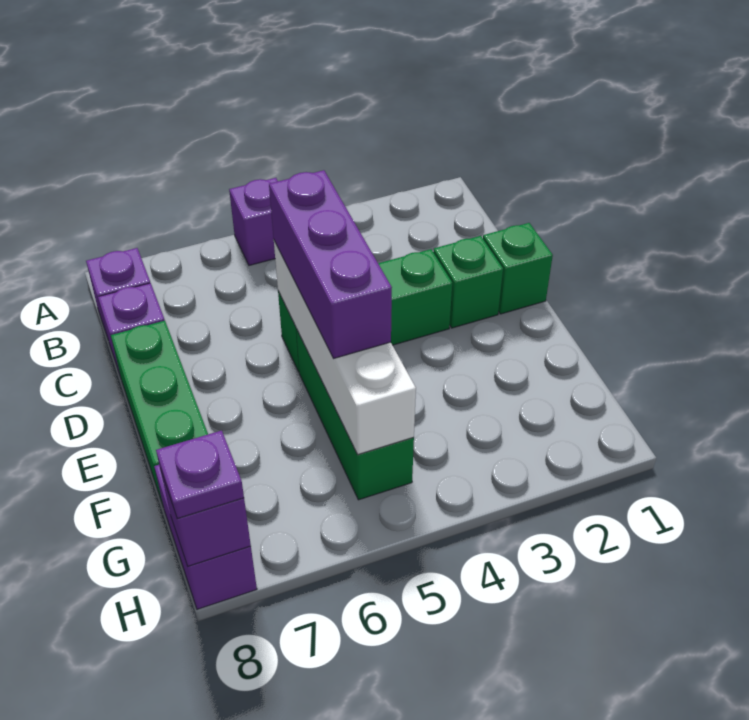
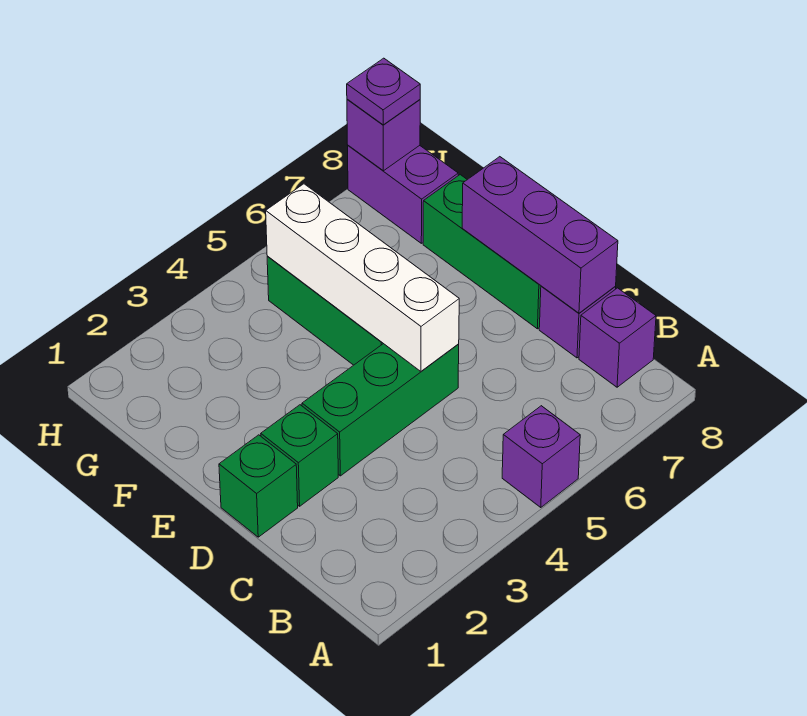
purple 1x3 brick [269,170,392,359] -> purple 1x3 brick moved to [462,157,618,313]

